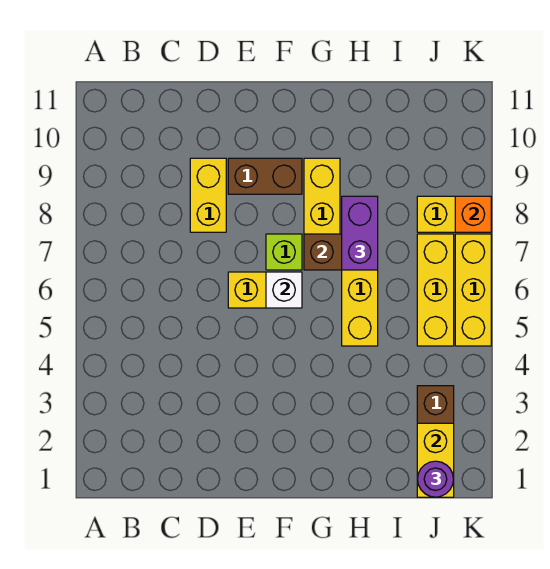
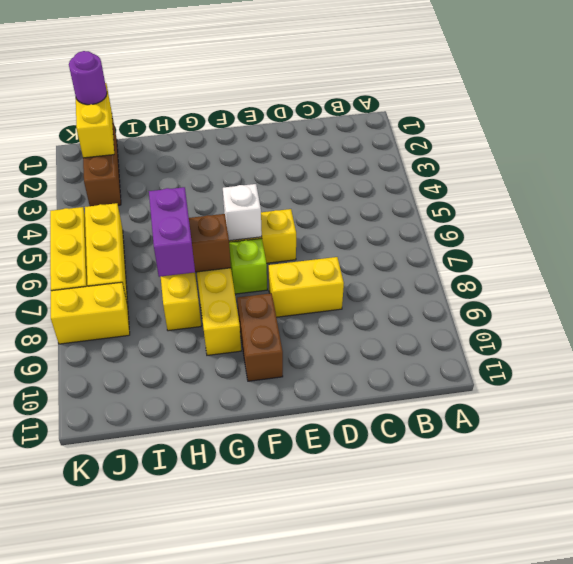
yellow 1x2 brick [190,158,226,232] -> yellow 1x2 brick turned to [269,257,344,317]
brown 1x2 brick [228,158,302,194] -> brown 1x2 brick turned to [237,293,283,381]
orange 1x1 brick [455,196,491,232] -> none

